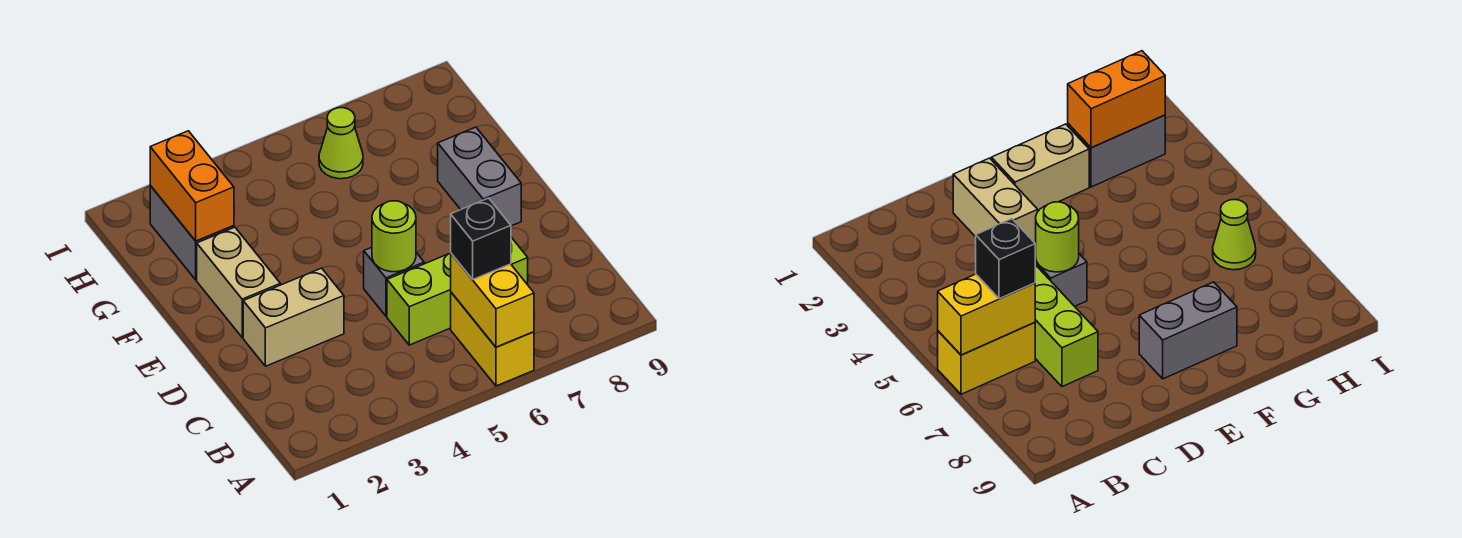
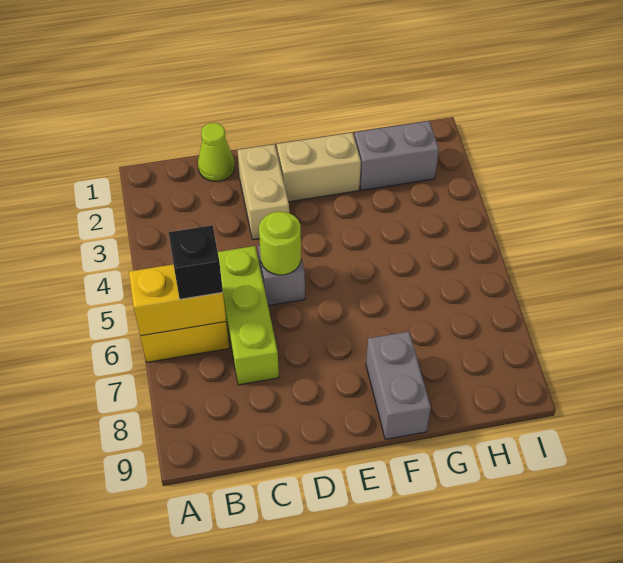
grey 1x2 brick [438,127,521,226] -> grey 1x2 brick turned to [366,332,431,439]
orange 1x2 brick [150,131,234,241] -> none
lime 1x1 cone [319,108,363,179] -> lime 1x1 cone moved to [198,123,235,181]

